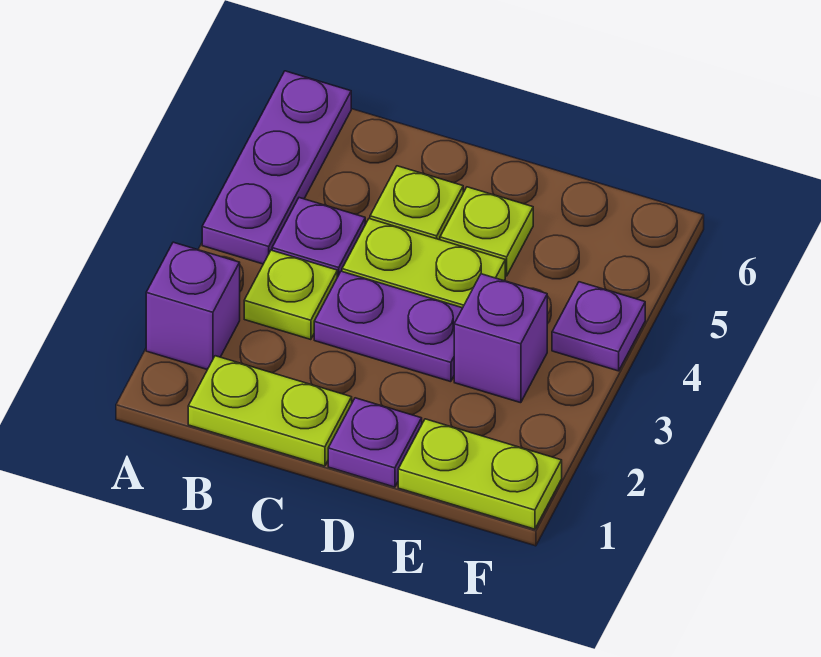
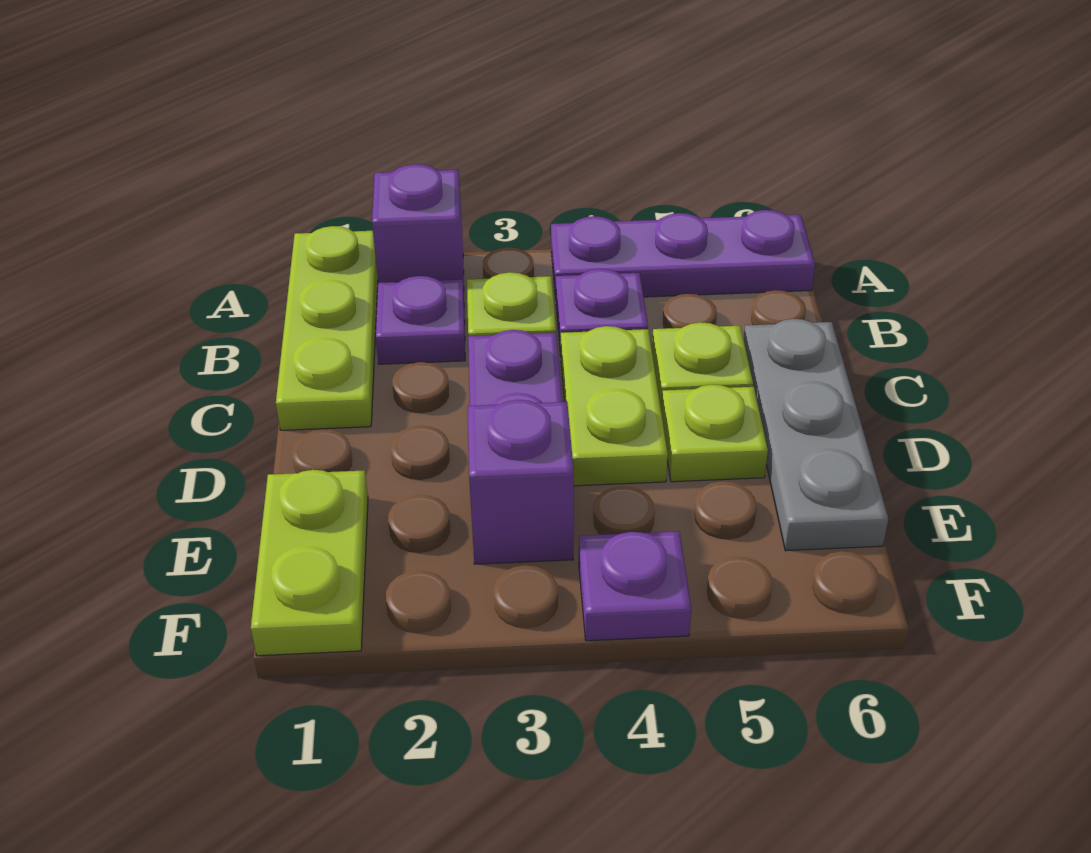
lime 1x2 plate [188,356,352,466] -> lime 1x3 plate [276,226,378,430]
none -> grey 1x3 plate [743,319,888,551]
purple 1x1 plate [328,398,422,487] -> purple 1x1 plate moved to [376,276,465,364]

